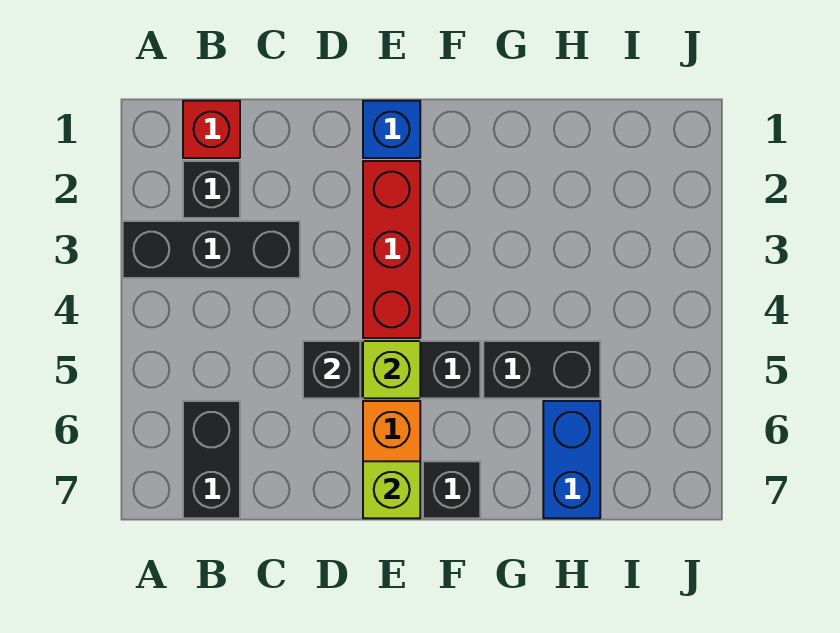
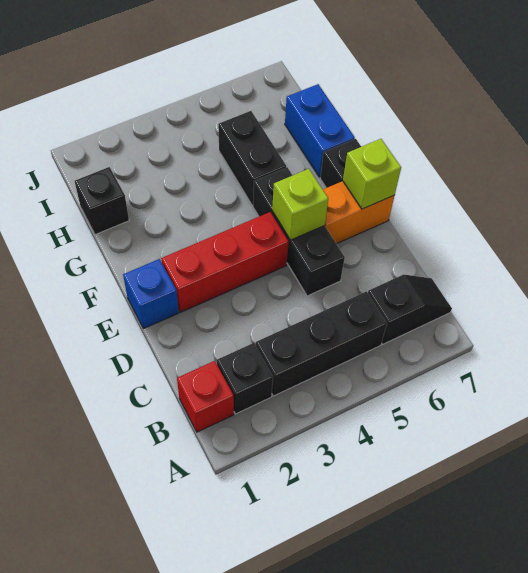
black 1x3 brick [123,221,300,278] -> black 1x3 brick turned to [256,291,387,396]
black 1x2 brick [183,401,240,518] -> black 1x2 slope [368,274,452,344]
black 1x1 brick [303,341,360,398] -> black 1x1 brick moved to [75,167,129,235]
blue 1x2 brick [543,401,600,518] -> blue 1x2 brick turned to [285,84,355,177]

